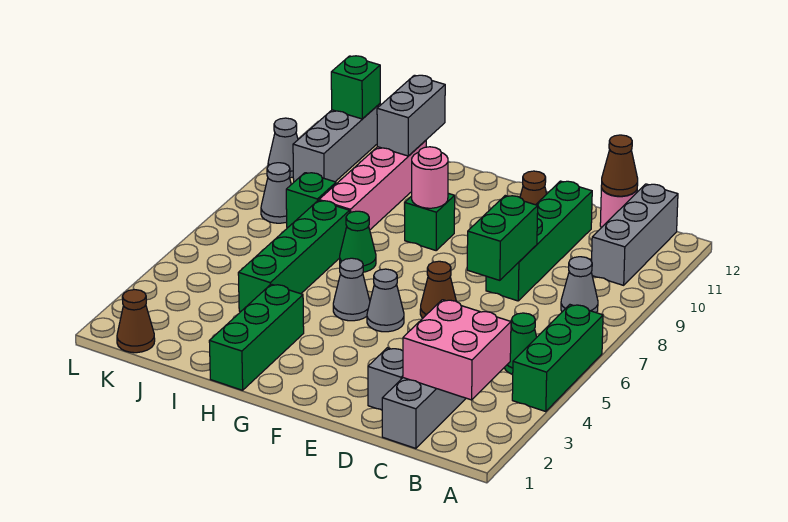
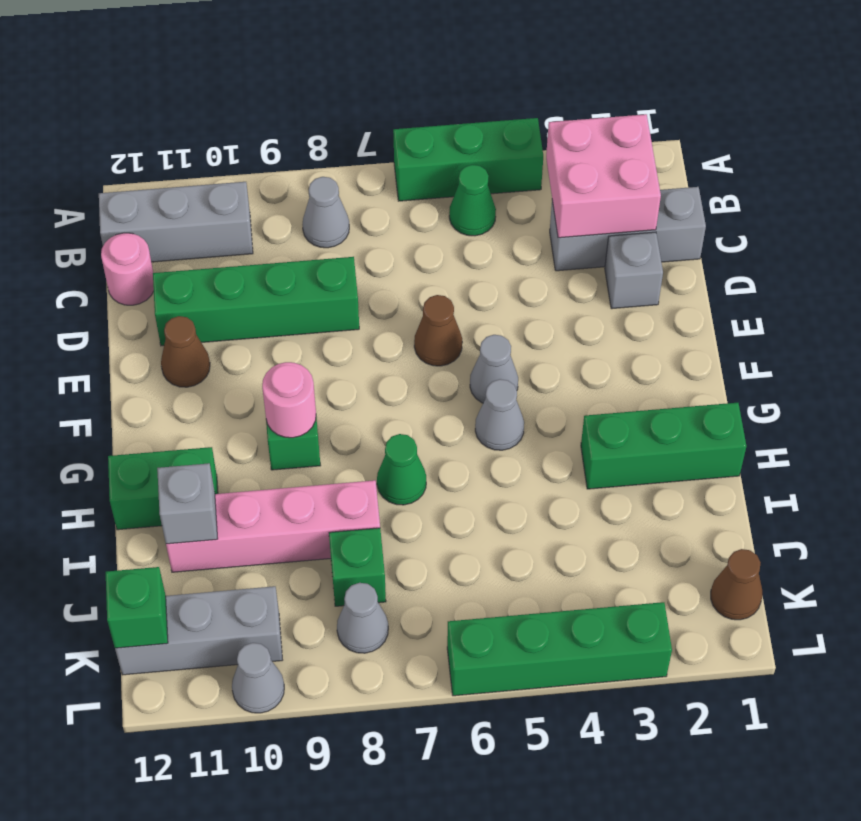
brown 1x1 cone [601,135,638,196] -> none
green 1x2 brick [467,196,538,280] -> green 1x2 brick moved to [108,447,218,530]
green 1x4 brick [238,201,350,312] -> green 1x4 brick moved to [447,602,672,696]
grey 1x2 brick [377,75,445,156] -> grey 1x1 brick [157,463,218,544]

